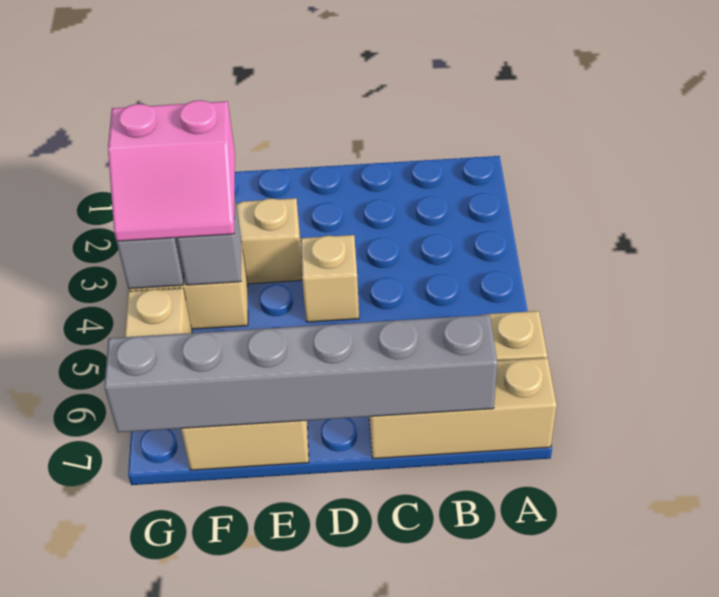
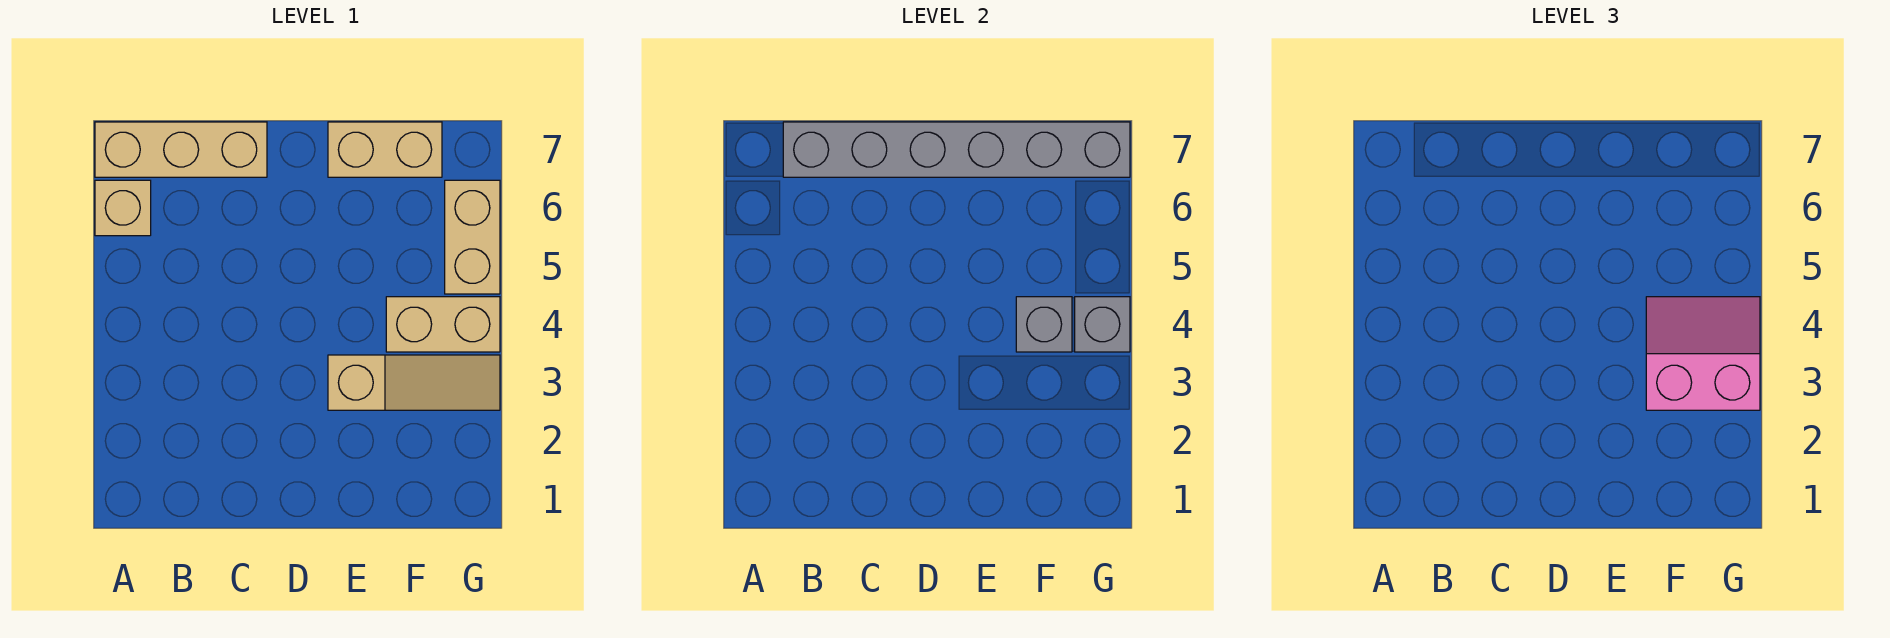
tan 1x1 brick [301,235,359,322] -> none

